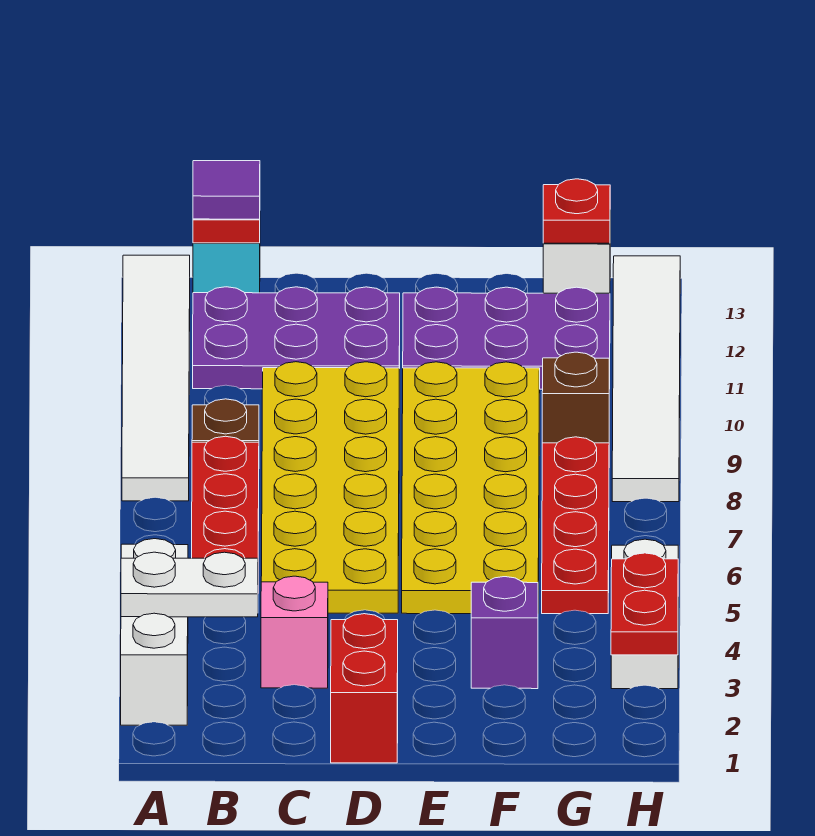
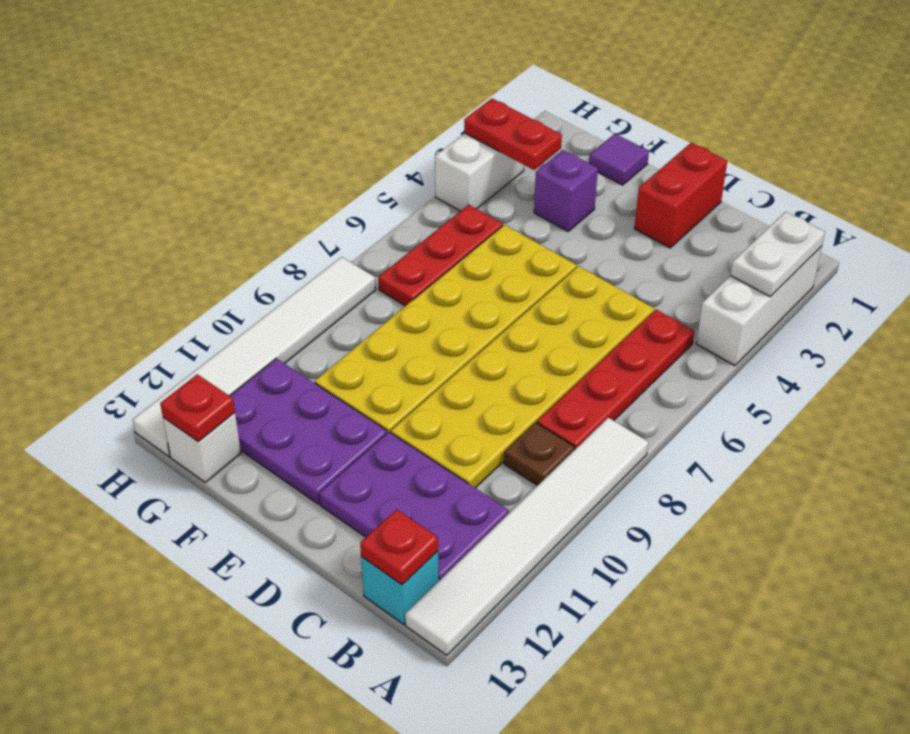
white 1x2 plate [121,552,258,617] -> white 1x2 plate turned to [730,212,825,297]
purple 1x1 tile [193,161,260,219] -> purple 1x1 tile moved to [589,134,649,185]
pink 1x1 brick [261,576,328,688] -> none
red 1x4 plate [542,437,609,614] -> red 1x3 plate [378,205,503,306]
brown 1x1 brick [542,352,609,443] -> none
red 1x2 plate [611,553,678,655] -> red 1x2 plate turned to [464,98,562,170]

